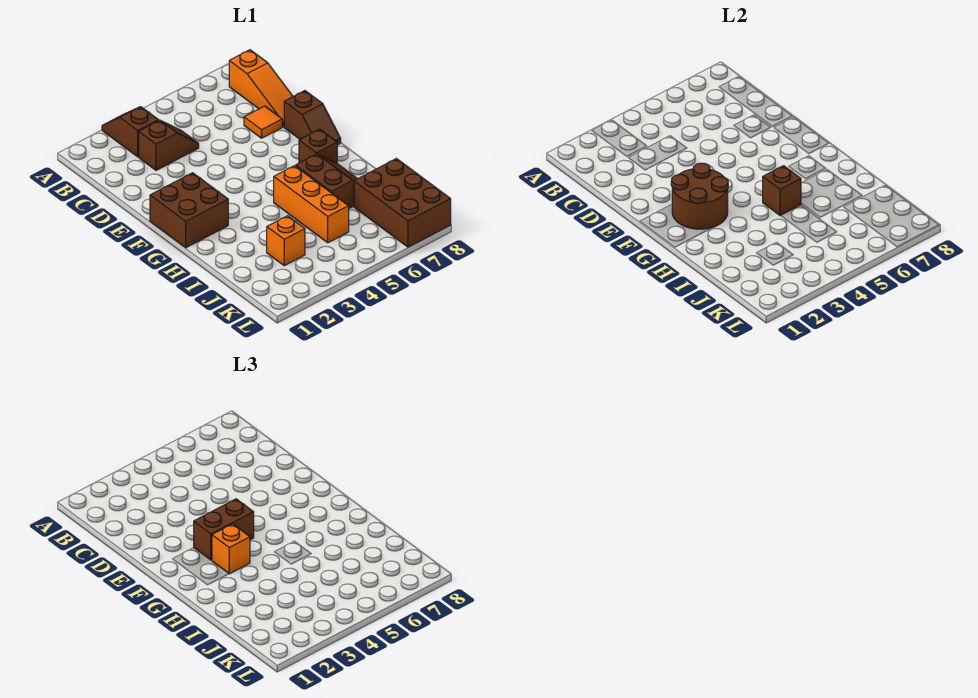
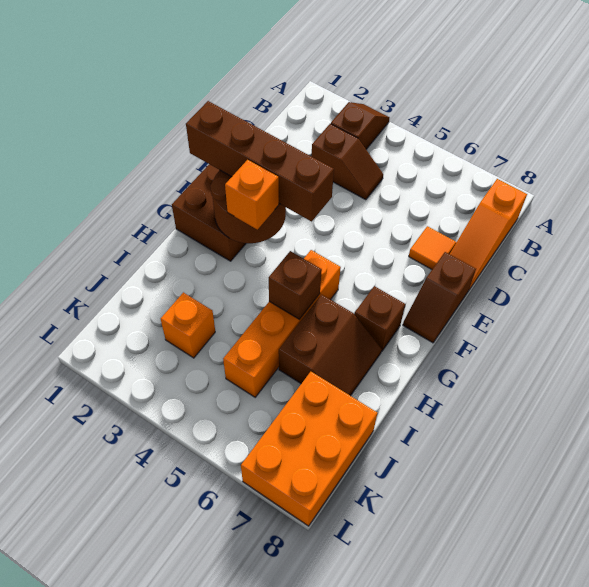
brown 1x2 brick [194,499,254,560] -> brown 1x4 brick [186,101,334,221]
orange 1x3 brick [274,166,349,243] -> orange 1x4 brick [223,250,341,397]
brown 2x3 brick [354,159,451,247] -> orange 2x3 brick [241,372,377,526]

